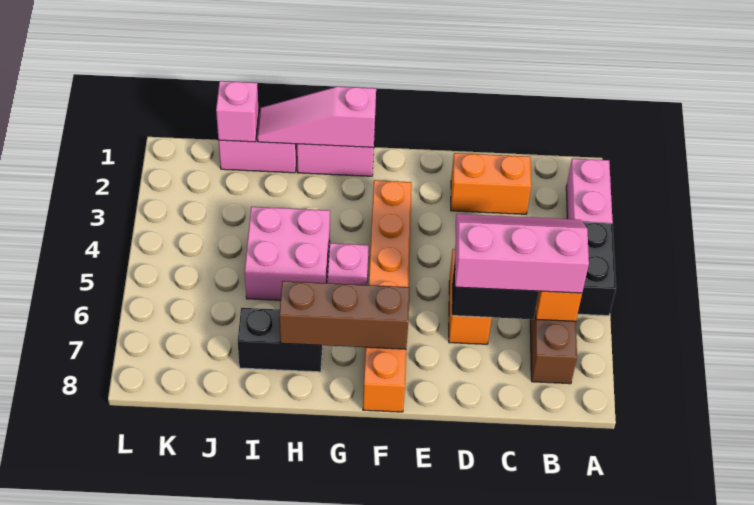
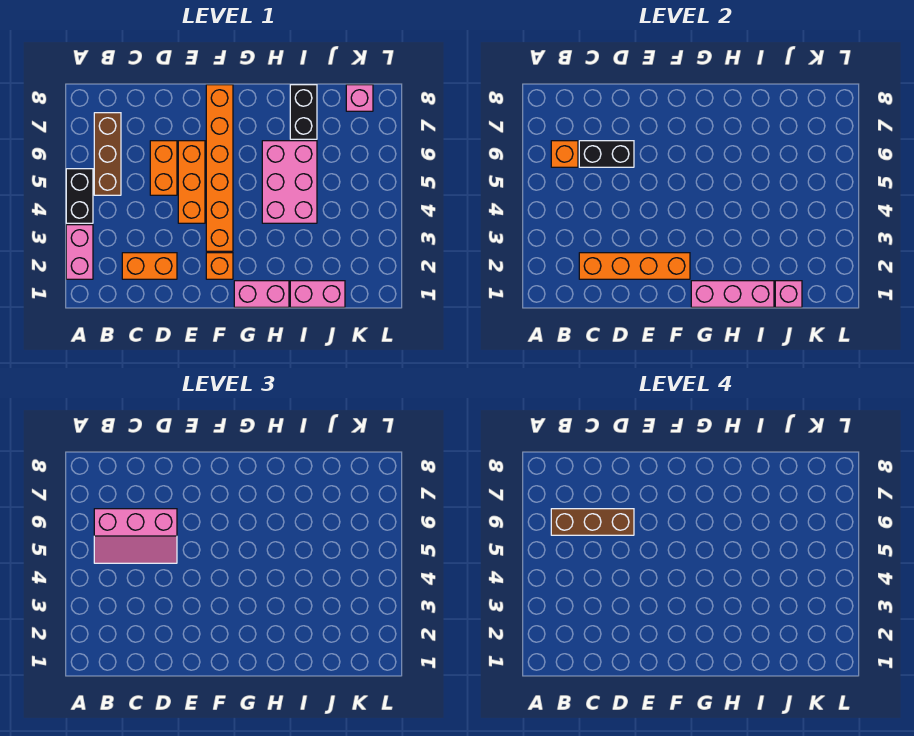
none -> orange 1x4 brick [579,253,690,279]
none -> orange 1x3 brick [178,141,205,223]
none -> orange 1x1 brick [206,253,233,279]
brown 1x3 brick [279,281,410,349] -> brown 1x3 brick moved to [551,509,634,535]
pink 1x3 slope [257,87,376,147] -> pink 1x3 brick [691,281,774,307]
pink 1x1 brick [328,243,369,285] -> pink 1x1 brick moved to [346,85,373,111]
pink 2x2 brick [245,207,330,300] -> pink 2x3 brick [262,141,317,223]
black 1x2 brick [238,308,323,372] -> black 1x2 brick turned to [290,85,317,139]

